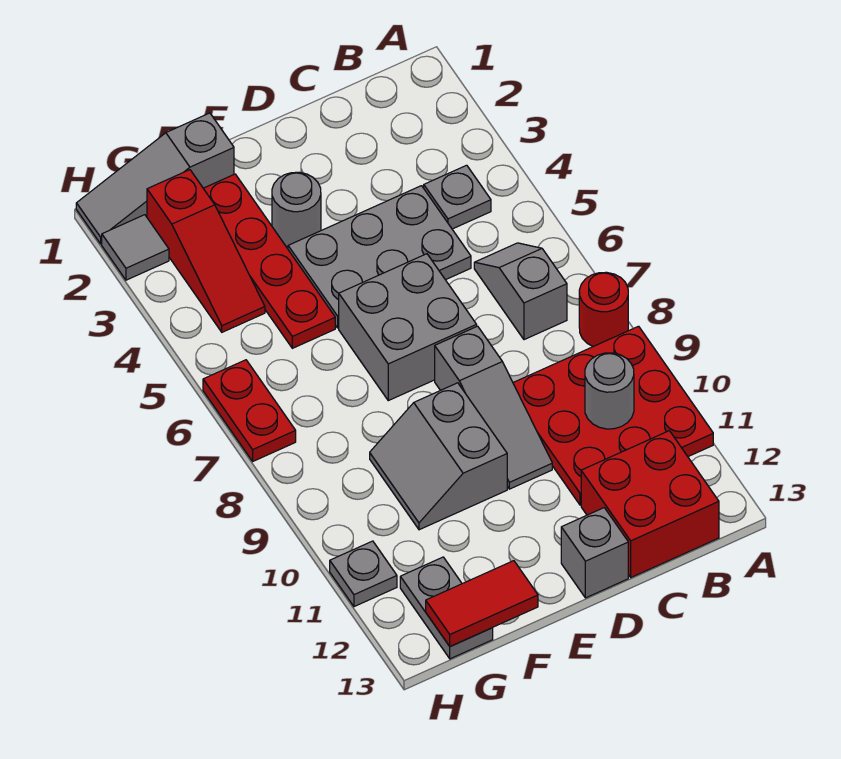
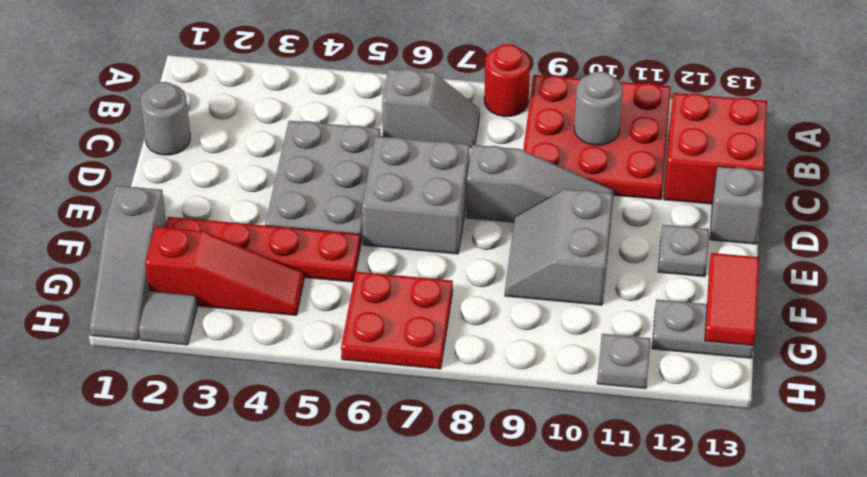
grey 1x1 plate [424,165,491,229] -> grey 1x1 plate moved to [658,225,709,277]
grey 1x2 slope [474,243,567,340] -> grey 1x2 slope turned to [382,69,480,148]
grey 1x1 round brick [272,172,321,247] -> grey 1x1 round brick moved to [141,82,190,155]
grey 2x2 slope [370,383,507,530] -> grey 2x2 slope turned to [505,189,613,305]
red 1x2 plate [203,360,296,461] -> red 2x2 plate [341,272,453,369]

